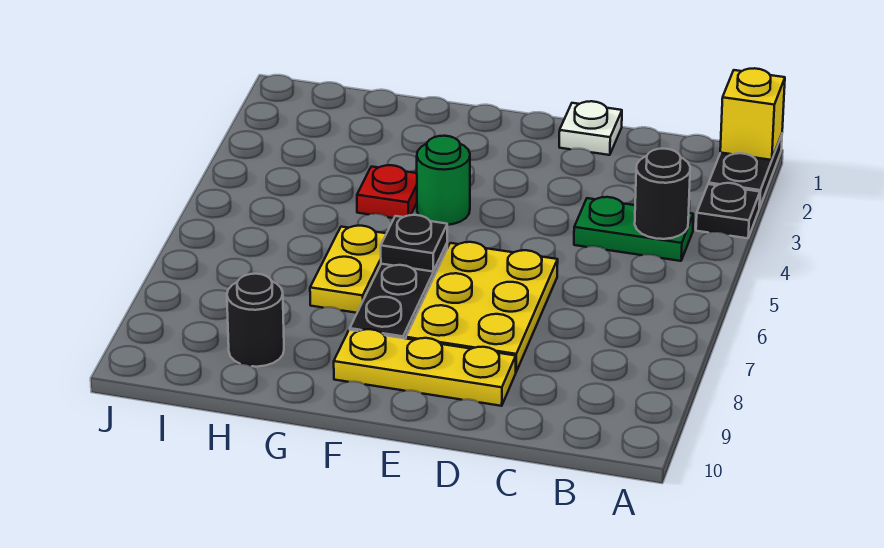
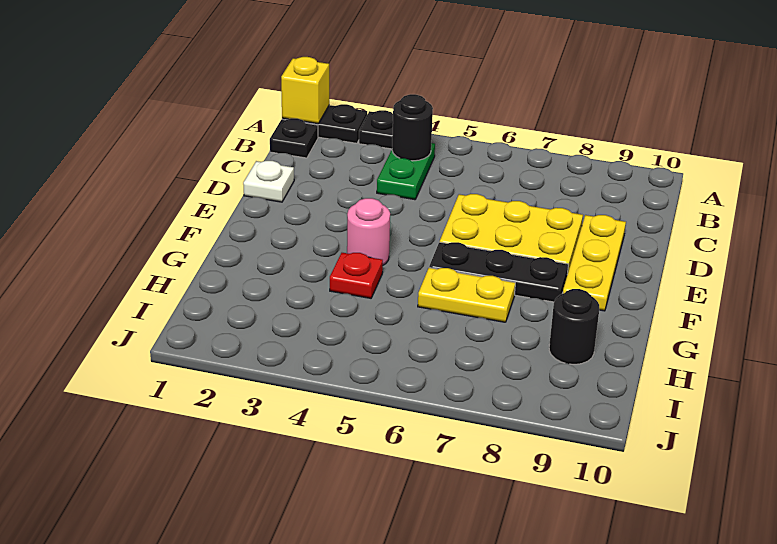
green 1x1 round brick [417,136,470,225] -> pink 1x1 round brick [347,198,390,265]
black 1x1 plate [381,215,447,272] -> black 1x1 plate moved to [270,118,318,158]

